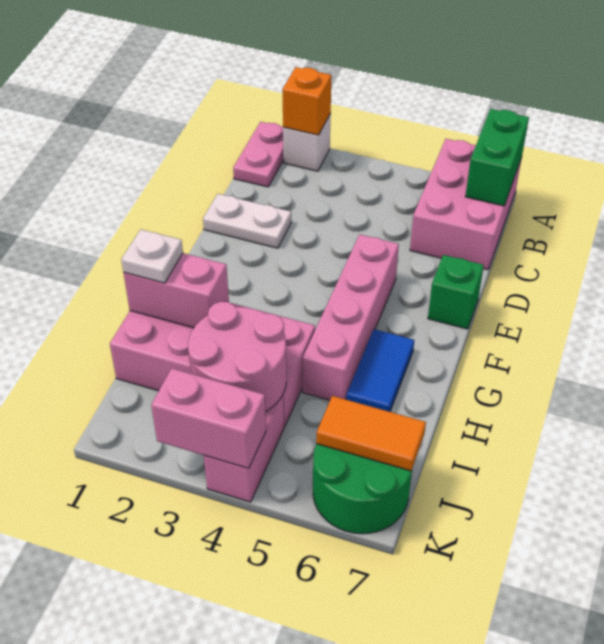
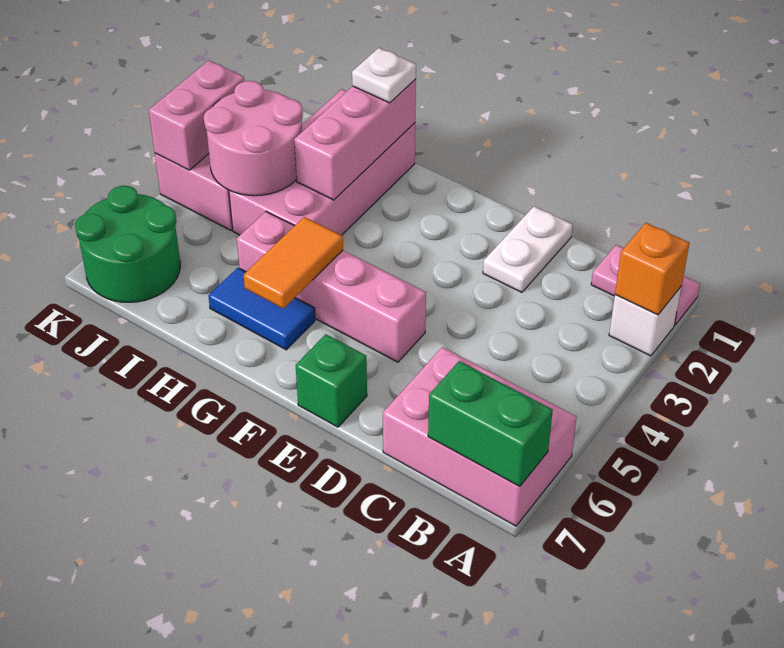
pink 1x2 brick [124,253,229,328] -> pink 1x3 brick [294,79,416,200]
orange 1x2 tile [316,396,426,471] -> orange 1x2 tile moved to [244,217,343,309]

